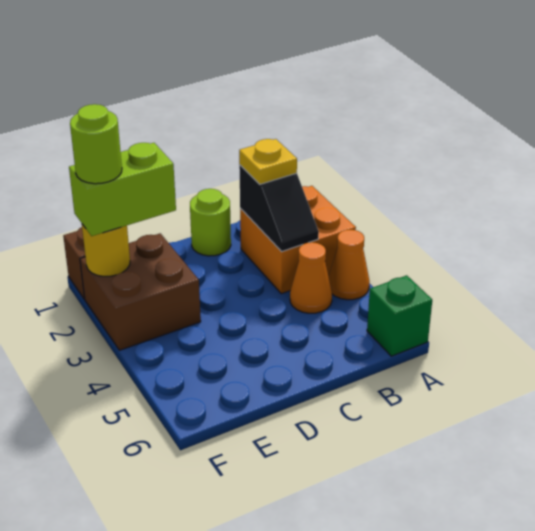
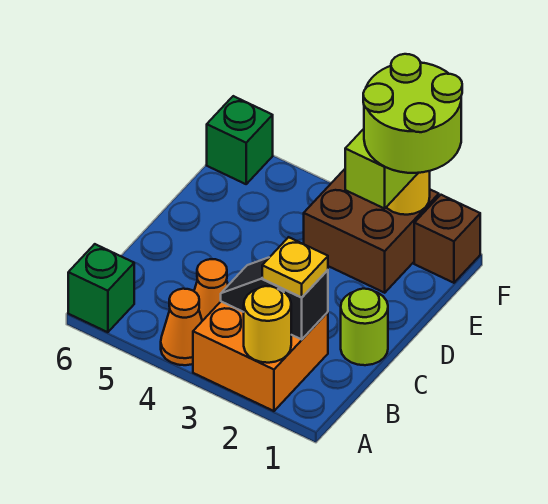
none -> yellow 1x1 round brick [244,286,291,363]
lime 1x1 round brick [70,104,122,184] -> lime 2x2 round brick [363,54,462,173]
none -> green 1x1 brick [207,96,273,184]

